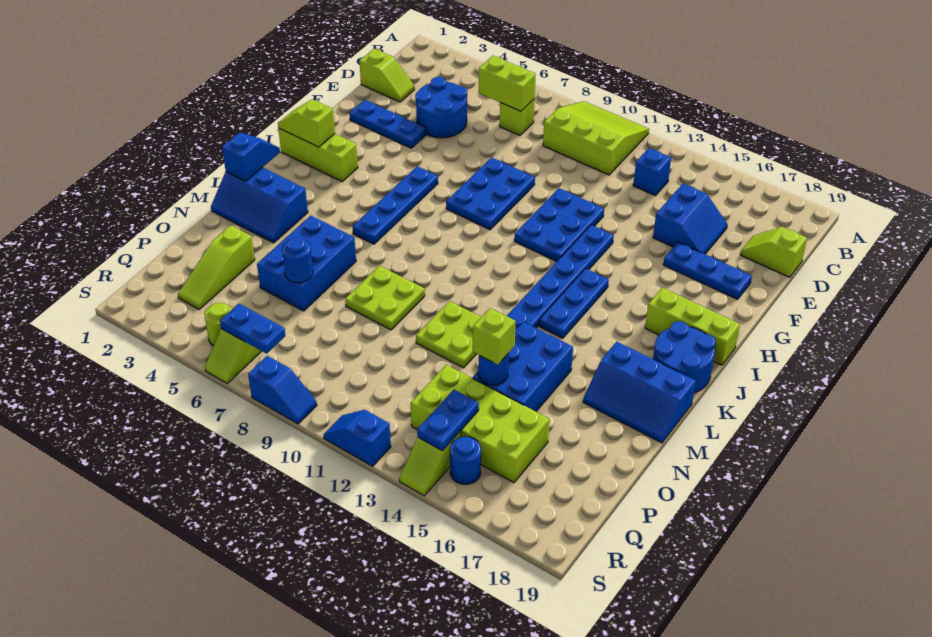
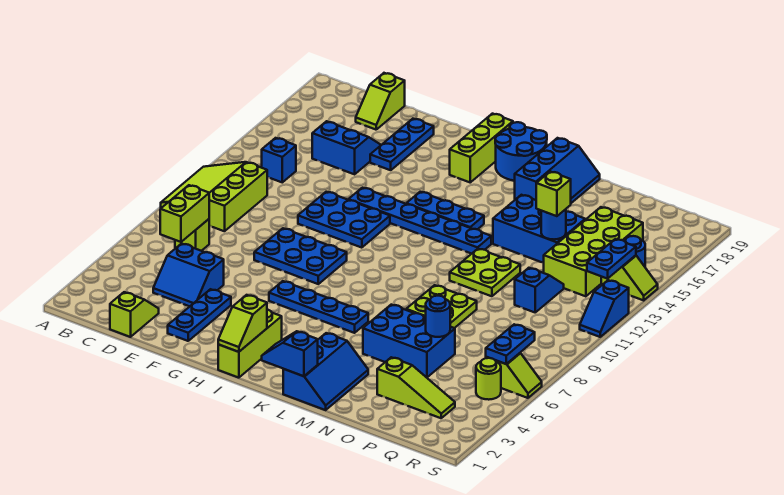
blue 2x2 round brick [415,77,467,138] -> blue 2x2 slope [153,244,224,306]
blue 1x2 plate [417,390,479,451] -> blue 1x2 plate turned to [587,239,636,279]
blue 1x2 slope [248,356,317,424] -> blue 1x2 slope moved to [515,268,564,312]

